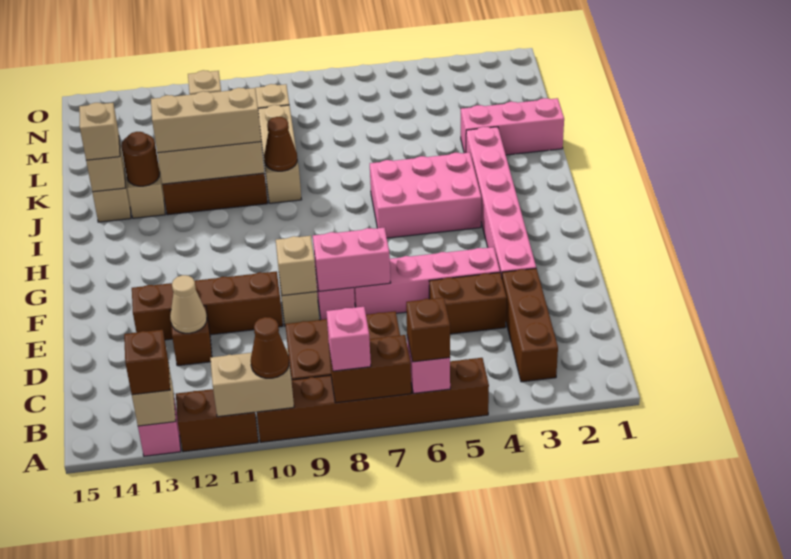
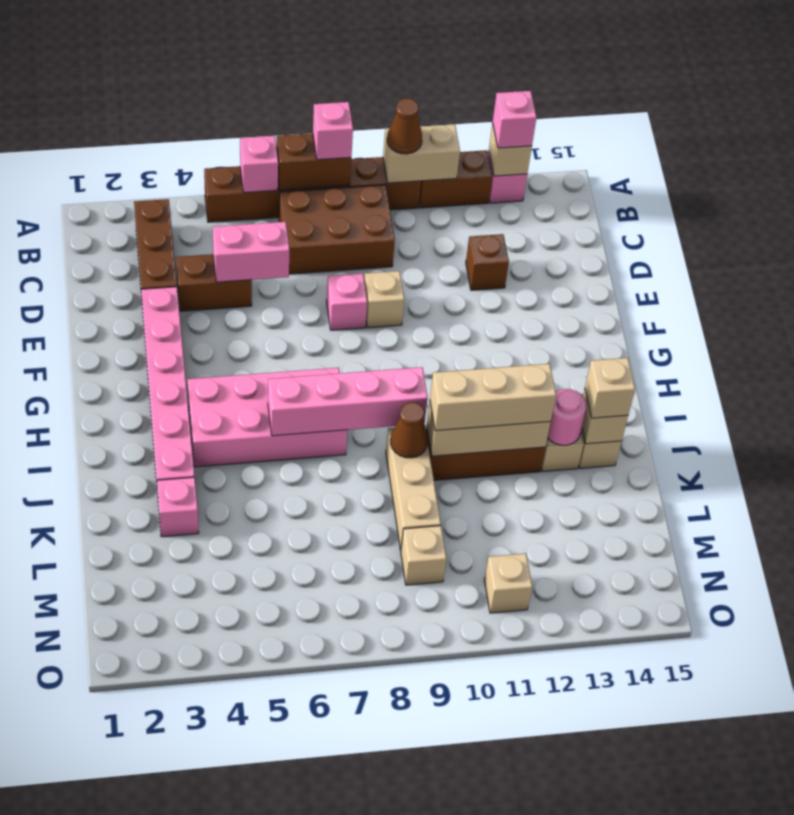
brown 1x1 brick [406,297,450,362] -> none
brown 1x1 brick [124,330,170,395] -> pink 1x1 brick [493,91,536,148]
tan 1x1 cone [170,275,207,333] -> none
pink 1x4 brick [354,247,500,315] -> pink 1x4 brick moved to [268,367,428,436]
pink 1x2 brick [313,228,391,291] -> pink 1x2 brick moved to [213,222,289,282]
tan 1x1 brick [276,236,317,296] -> none
brown 1x4 brick [132,271,283,340] -> none
pink 2x3 brick [370,152,481,238] -> pink 2x4 brick [187,368,347,467]
brown 1x1 round brick [121,132,160,186] -> pink 1x1 round brick [547,389,586,445]
pink 1x3 brick [461,98,564,155] -> pink 1x1 brick [157,477,199,537]

